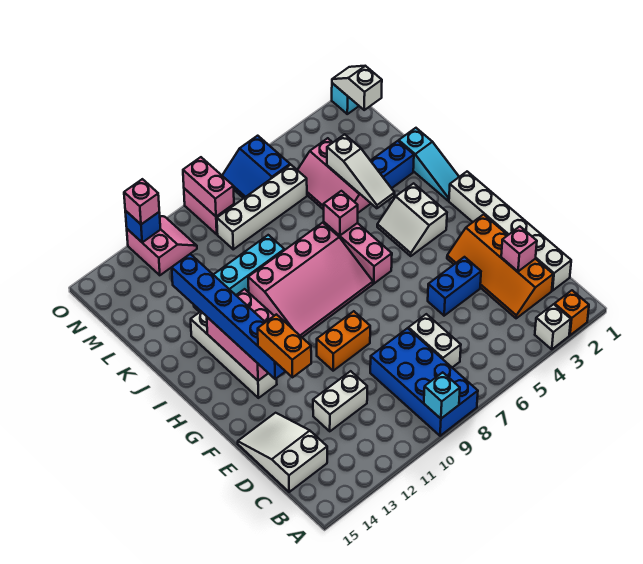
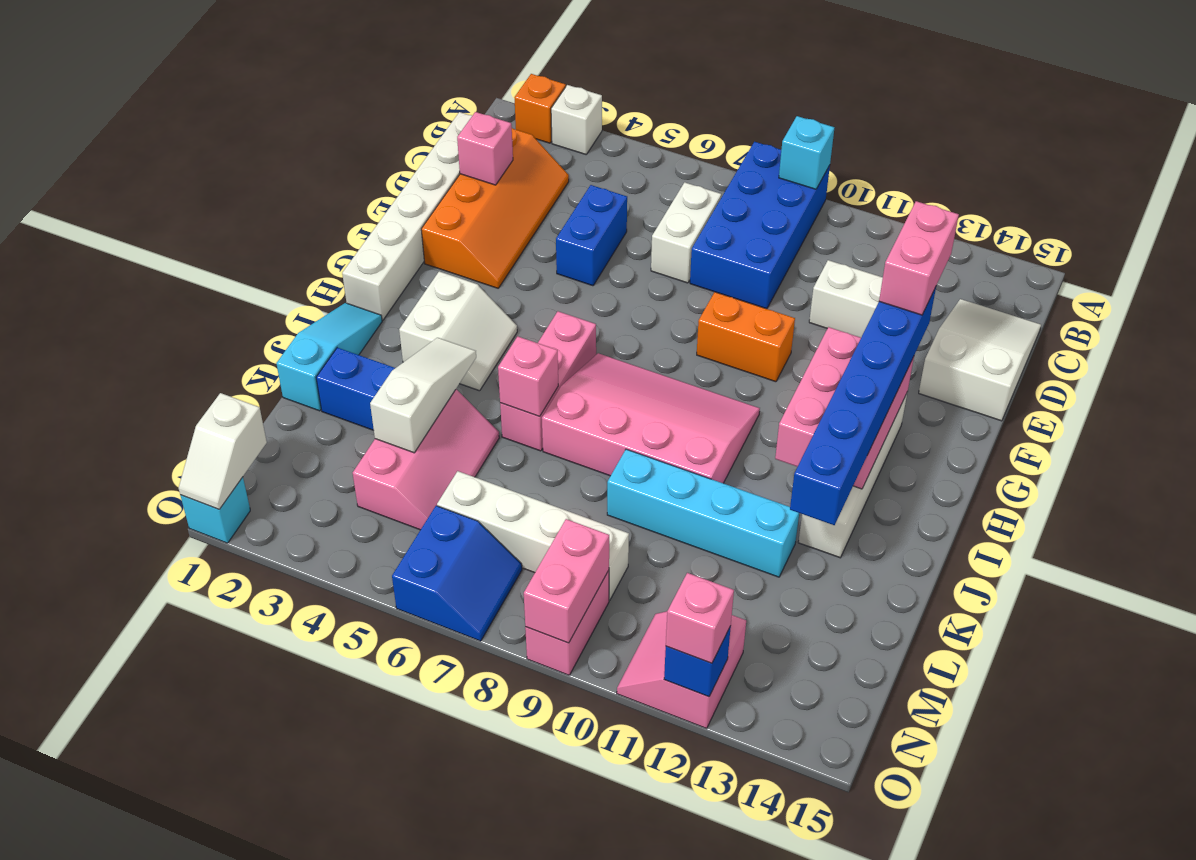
white 2x3 slope [238,413,327,492] -> white 2x3 slope turned to [919,299,1041,421]
blue 1x2 brick [428,257,481,316] -> blue 1x2 brick turned to [556,185,627,286]
orange 1x2 brick [258,314,311,377] -> pink 1x2 brick [879,201,959,315]

